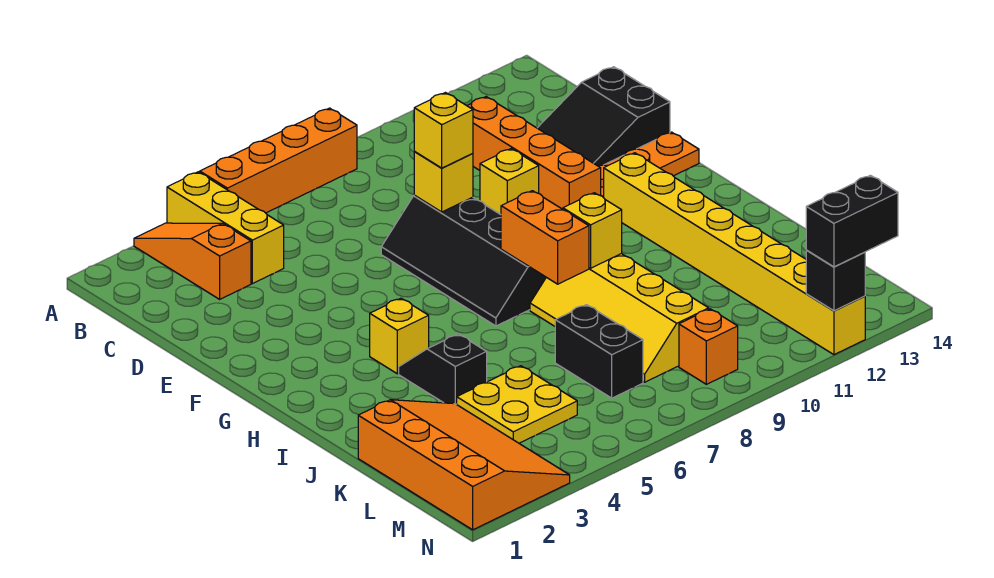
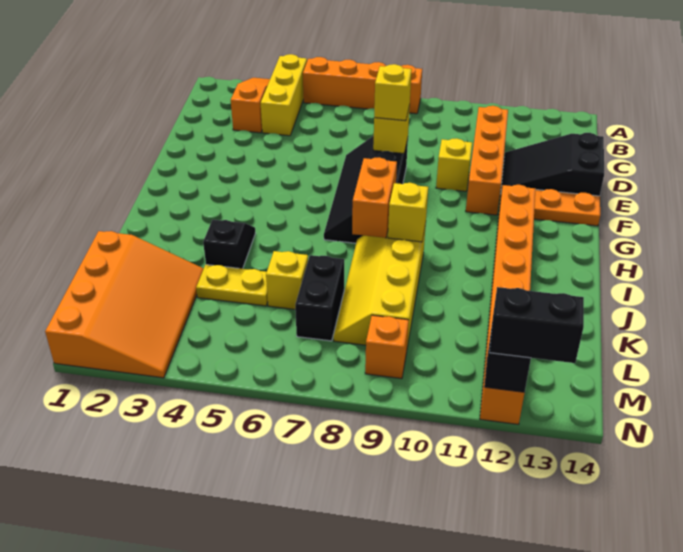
yellow 1x8 brick [604,153,865,355] -> orange 1x8 brick [480,185,536,424]
yellow 1x1 brick [370,298,429,374] -> yellow 1x1 brick moved to [266,251,308,309]
yellow 2x2 plate [457,366,577,443] -> yellow 1x2 plate [196,265,268,306]

